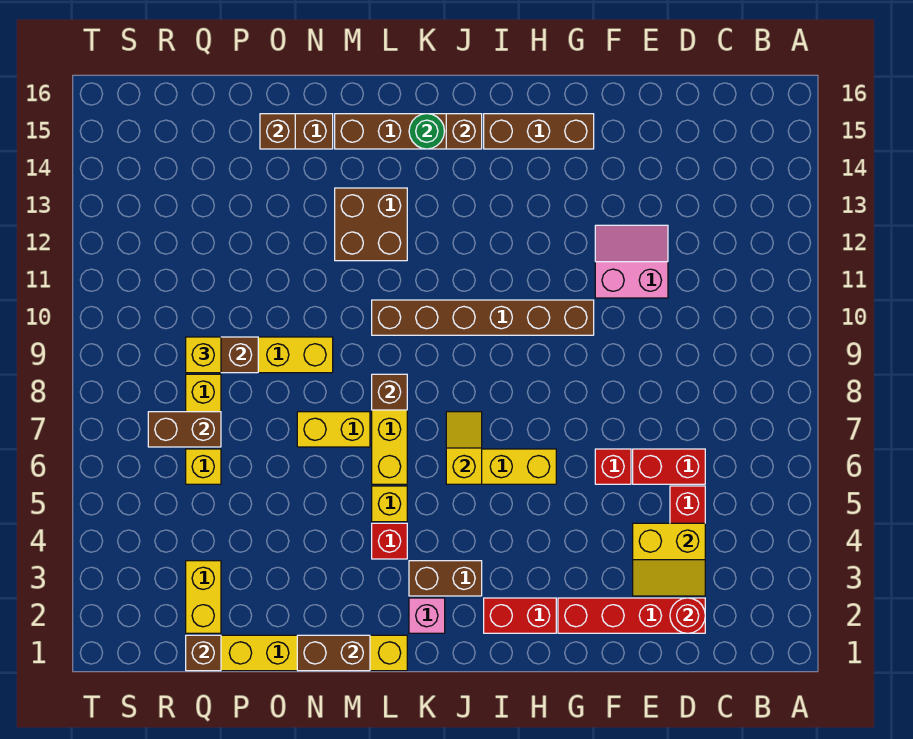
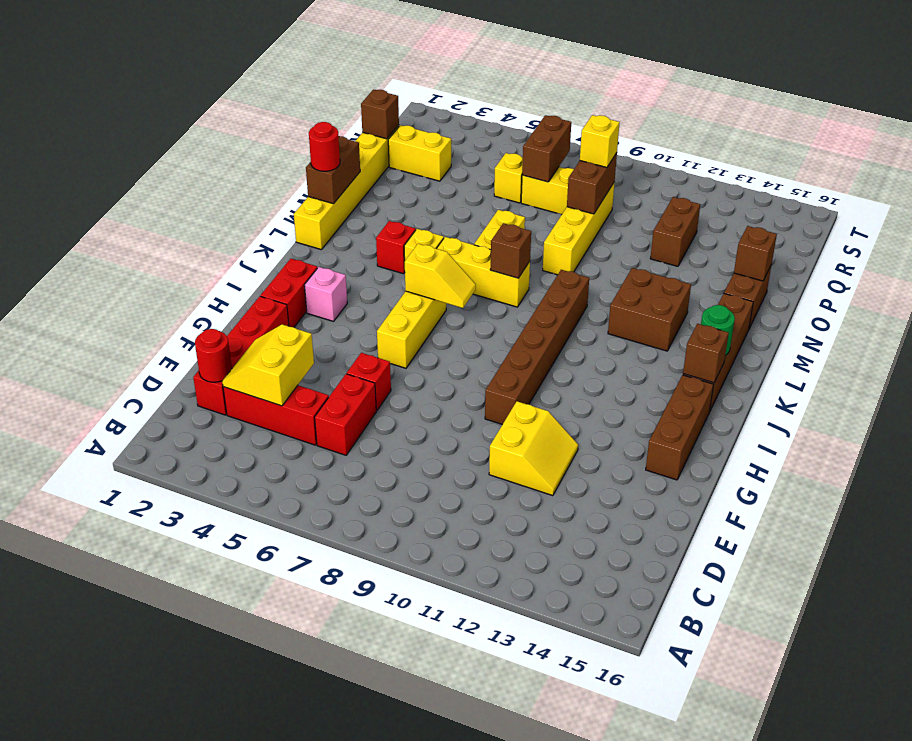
pink 2x2 slope [595,225,668,298] -> yellow 2x2 slope [489,401,578,496]
brown 1x2 brick [409,561,482,596] -> brown 1x2 brick moved to [650,197,700,266]
pink 1x1 brick [409,598,445,633] -> pink 1x1 brick moved to [304,267,347,321]
none -> red 1x1 round brick [309,122,340,171]

